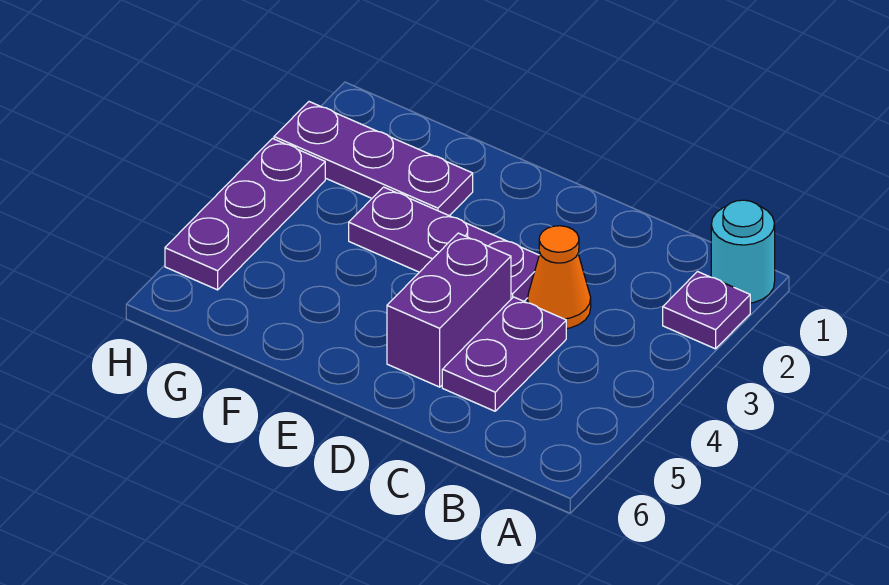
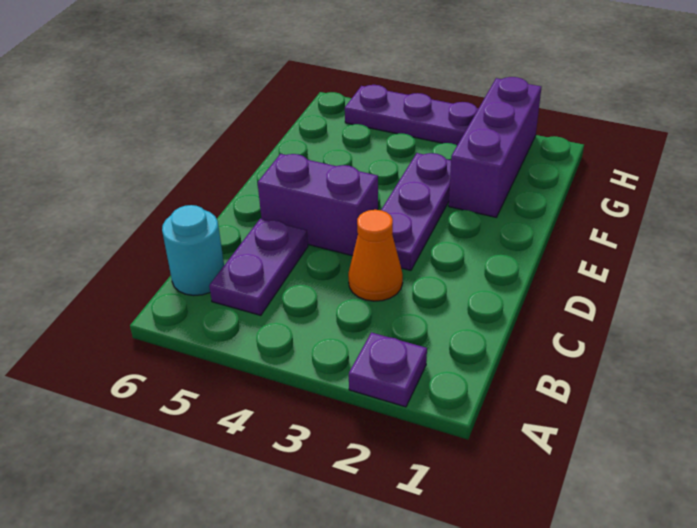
cyan 1x1 round brick [711,200,775,303] -> cyan 1x1 round brick moved to [162,205,224,296]
purple 1x2 plate [442,297,566,411] -> purple 1x2 plate turned to [209,219,308,315]
purple 1x3 plate [274,102,473,216] -> purple 1x3 brick [449,77,541,217]

